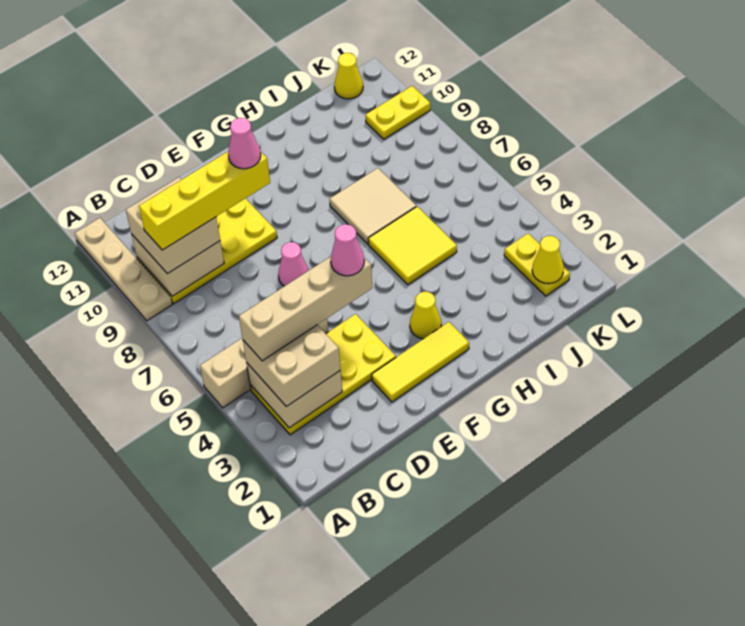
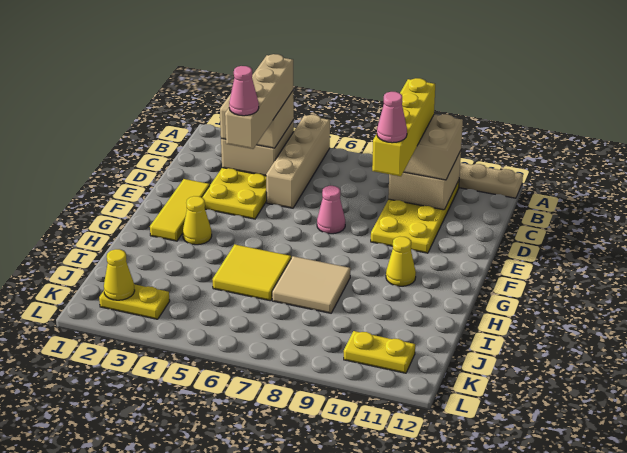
yellow 1x2 plate [365,86,430,139] -> yellow 1x2 plate turned to [344,331,415,373]
yellow 1x1 cone [334,53,363,99] -> yellow 1x1 cone moved to [386,237,416,286]

